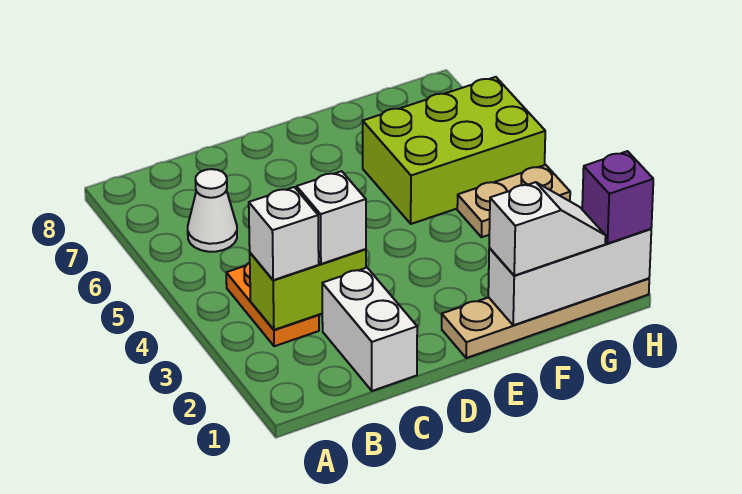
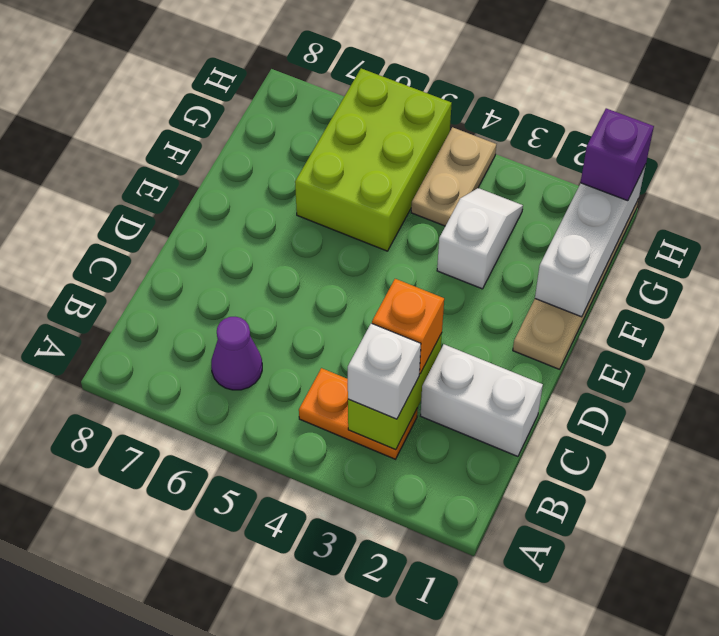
white 1x1 cone [188,169,237,252] -> purple 1x1 cone [211,317,262,390]
white 1x1 brick [297,171,366,264] -> orange 1x1 brick [372,279,444,374]
white 1x2 slope [489,182,606,276] -> white 1x2 slope moved to [437,188,523,289]

